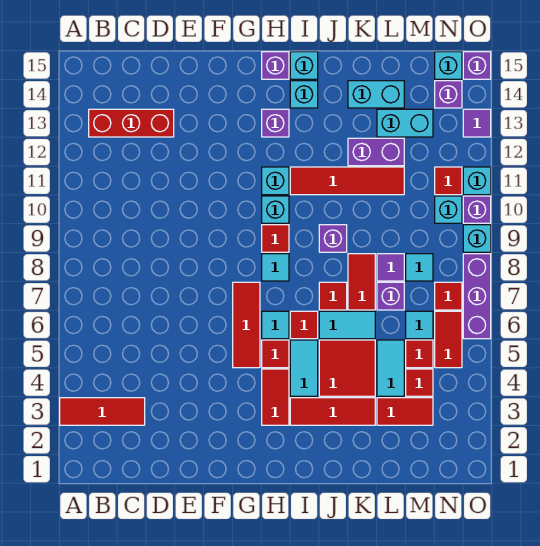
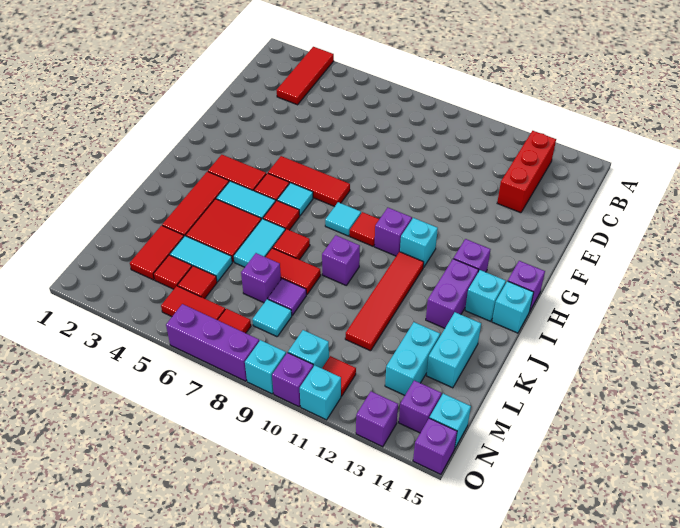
cyan 1x1 brick [262,196,289,223] -> purple 1x1 brick [374,208,412,256]
purple 1x2 brick [348,138,404,166] -> purple 1x2 brick moved to [426,259,478,328]
cyan 1x1 tile [406,311,433,339] -> none
purple 1x1 tile [463,109,491,137] -> purple 1x1 brick [356,391,398,447]

